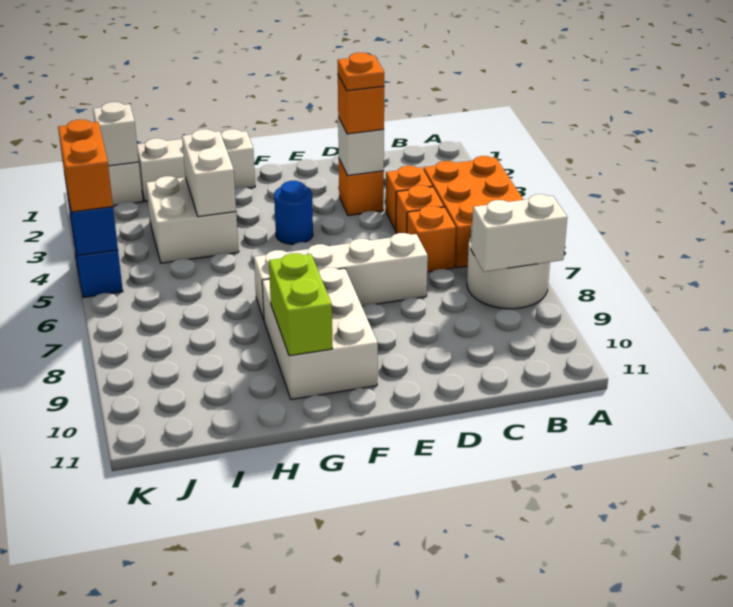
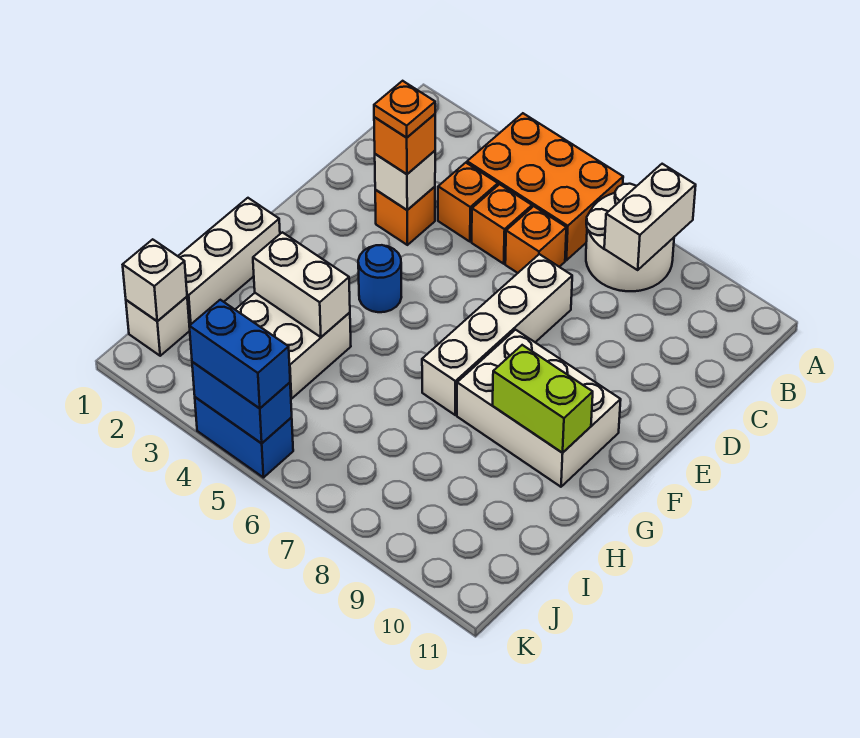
orange 1x2 brick [58,120,113,212] -> blue 1x2 brick [189,300,290,408]

